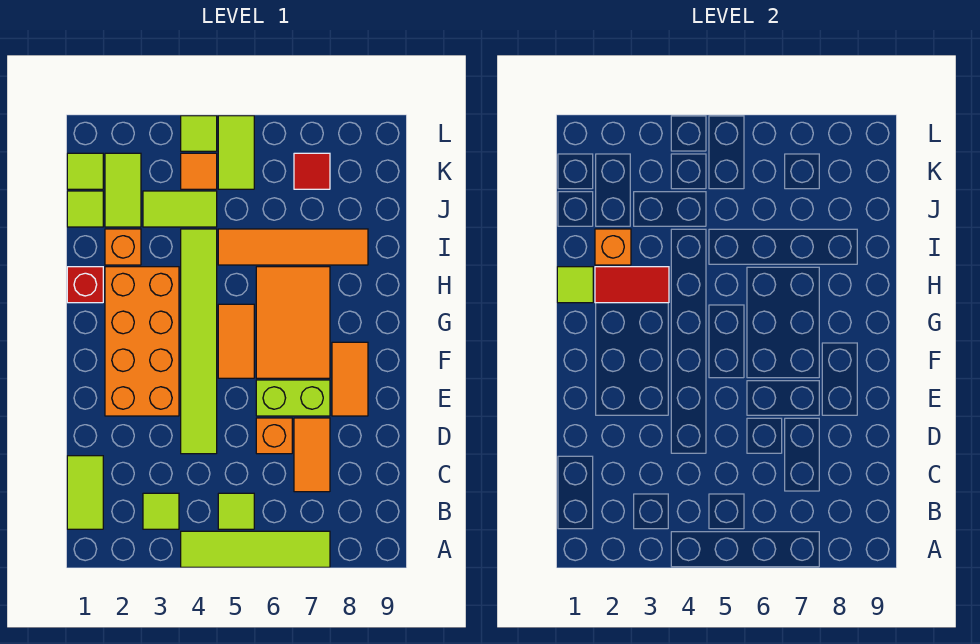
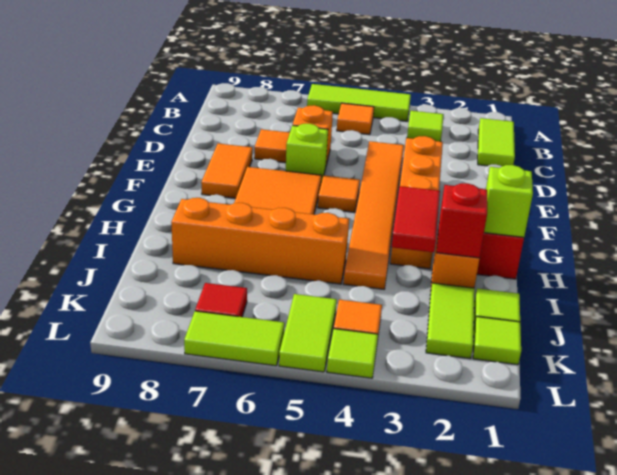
lime 1x4 tile [181,531,330,567] -> lime 1x3 tile [307,84,411,121]
lime 1x1 tile [218,493,254,529] -> orange 1x1 tile [337,103,374,135]
orange 1x2 tile [294,418,330,492] -> orange 1x1 tile [254,129,290,162]
lime 1x6 tile [181,229,217,454] -> orange 1x6 tile [343,141,404,289]
orange 2x4 brick [105,267,179,416] -> orange 1x4 brick [390,136,443,269]
lime 1x2 brick [256,380,330,416] -> lime 1x1 brick [286,124,328,183]
orange 1x2 tile [218,304,254,378] -> orange 1x1 tile [318,176,360,212]
lime 1x1 tile [557,267,593,303] -> lime 1x1 brick [484,165,533,237]
red 1x2 tile [595,267,669,303] -> red 1x2 tile turned to [392,186,440,252]
orange 1x1 brick [595,229,631,265] -> red 1x1 brick [436,183,487,258]
orange 1x4 tile [218,229,368,265] -> orange 1x4 brick [171,198,349,284]
lime 1x2 tile [143,191,217,227] -> lime 1x2 tile moved to [184,311,285,366]

